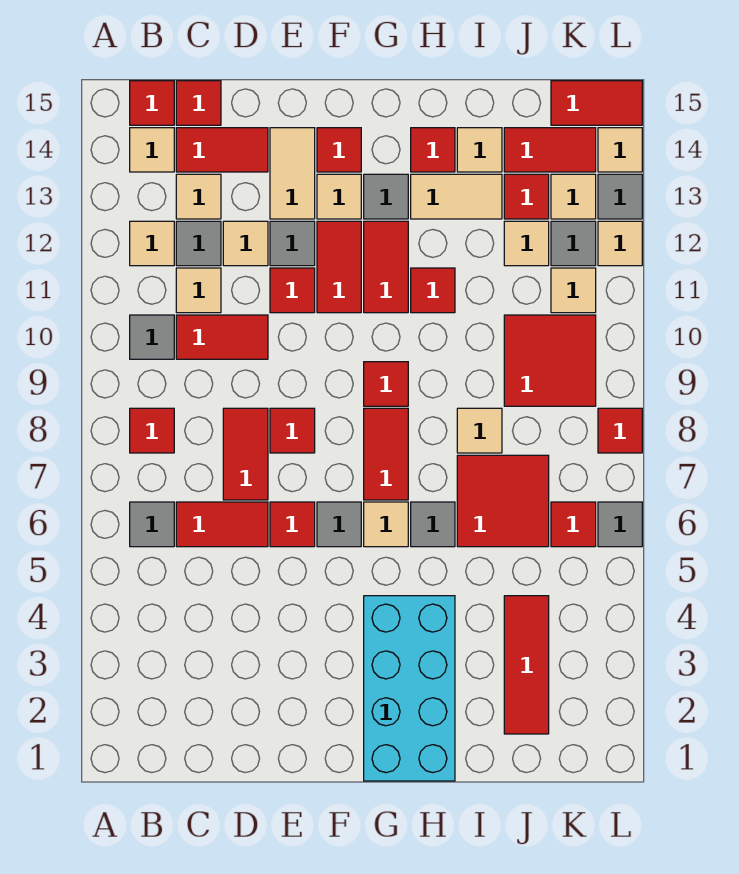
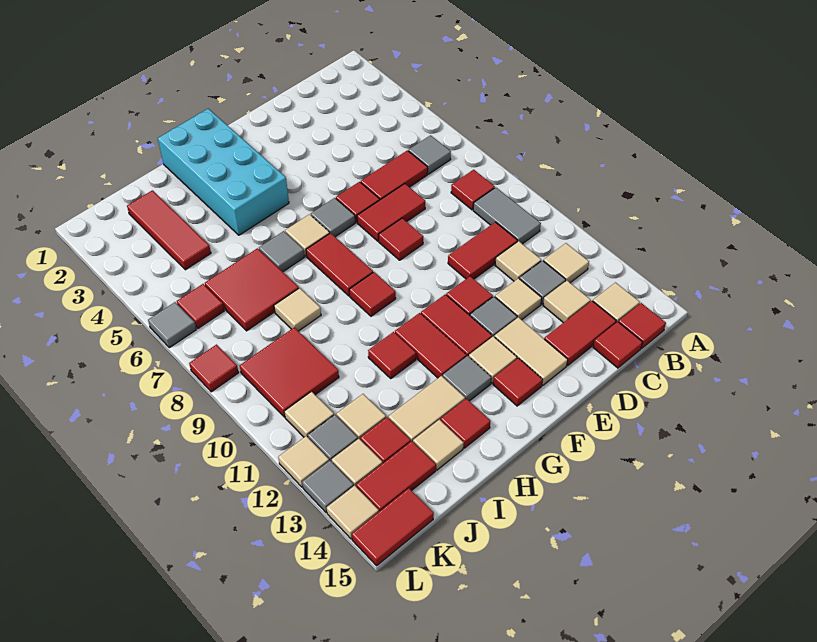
grey 1x1 tile [130,315,174,359] -> grey 1x2 tile [473,187,541,244]
red 1x2 tile [223,408,268,500] -> red 1x2 tile turned to [357,184,425,241]

